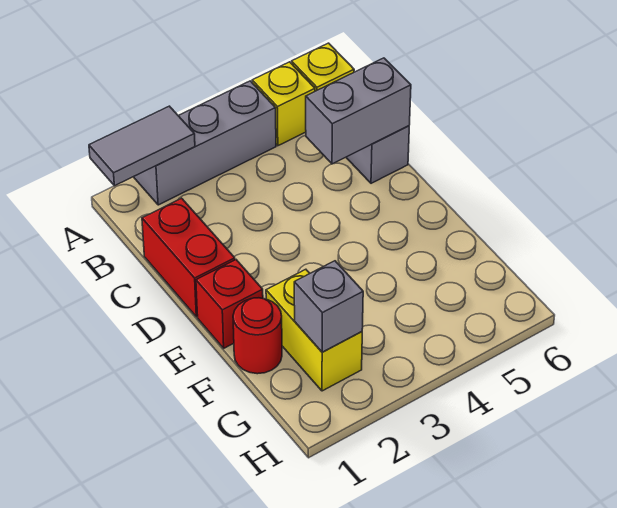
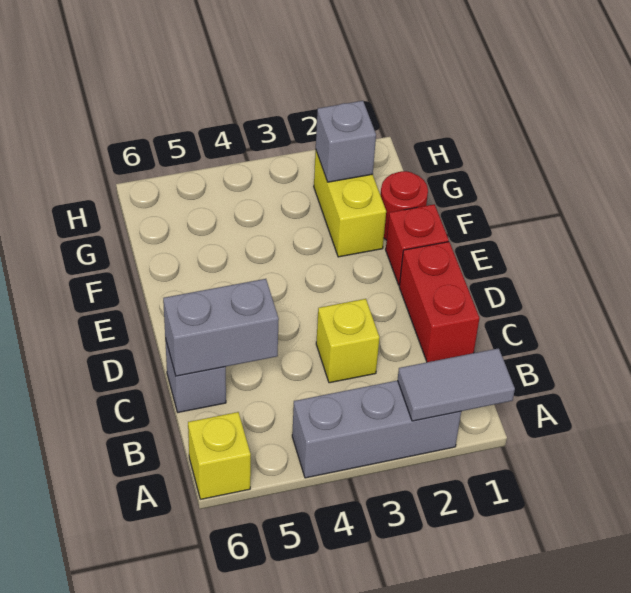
yellow 1x1 brick [252,62,315,146] -> yellow 1x1 brick moved to [316,299,379,383]

